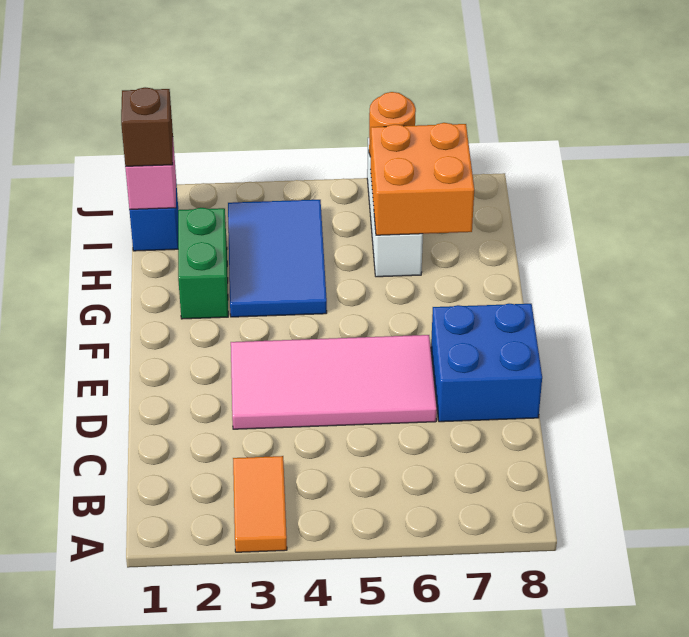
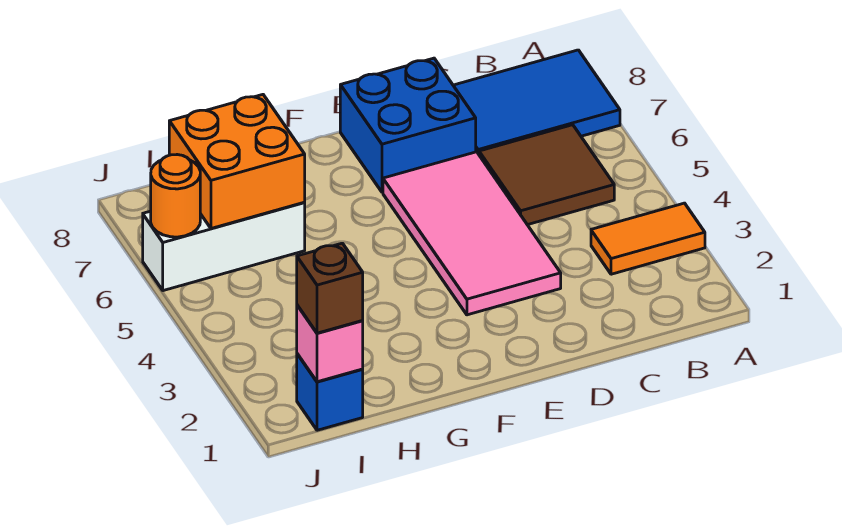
none -> brown 2x2 tile [479,125,614,225]
green 1x2 brick [178,208,228,319] -> none
blue 2x3 tile [228,200,327,317] -> blue 2x3 tile moved to [453,50,620,154]

